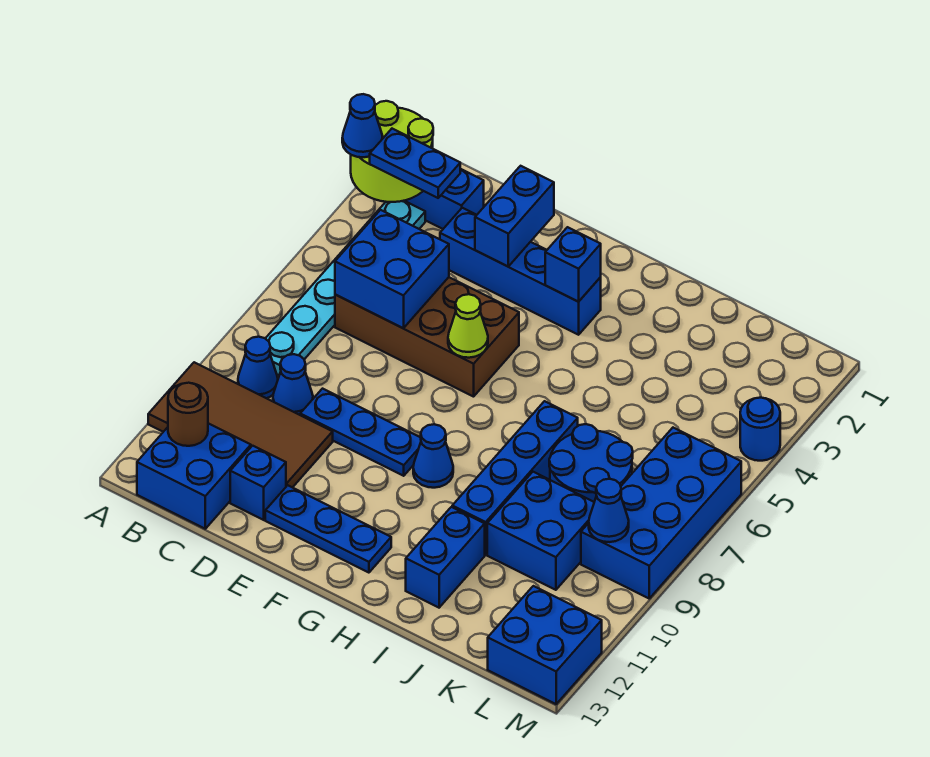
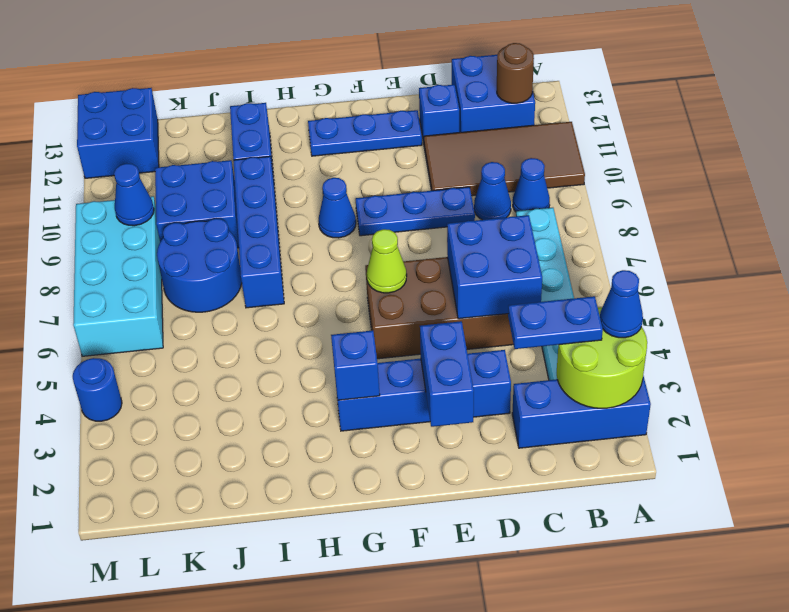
blue 2x4 brick [581,428,741,598] -> cyan 2x4 brick [73,196,163,356]

